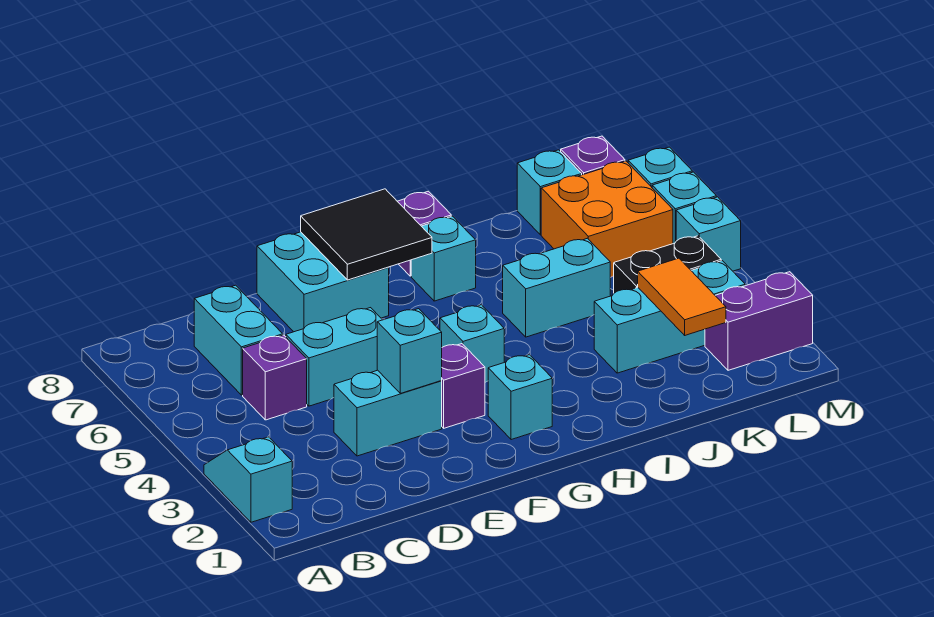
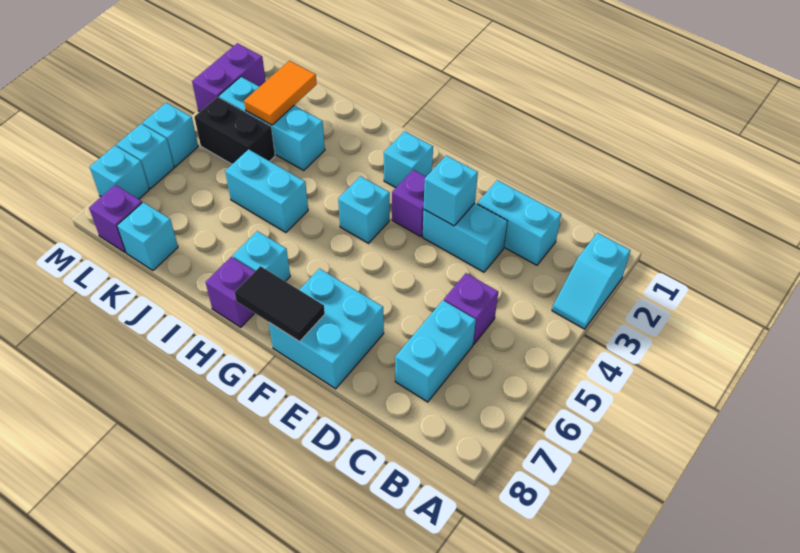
cyan 1x2 brick [286,308,382,406] -> cyan 1x2 brick moved to [477,180,561,265]
black 2x2 tile [301,189,432,280] -> black 1x2 tile [235,266,325,342]
orange 2x2 brick [541,161,673,278] -> none
purple 1x2 brick [705,272,813,370] -> purple 1x2 brick turned to [192,43,266,112]

